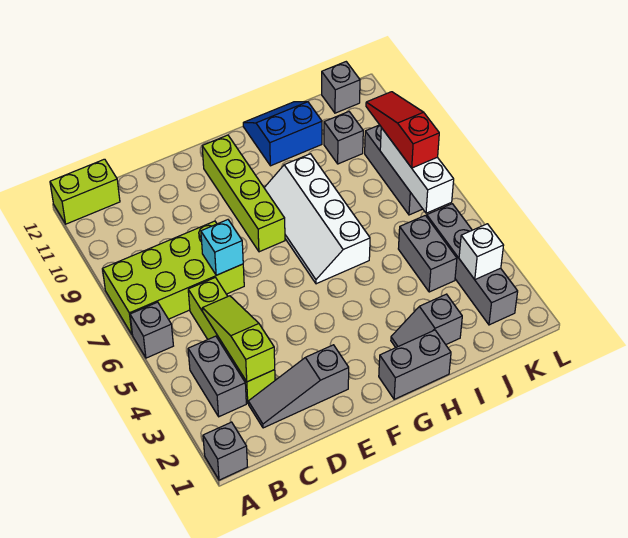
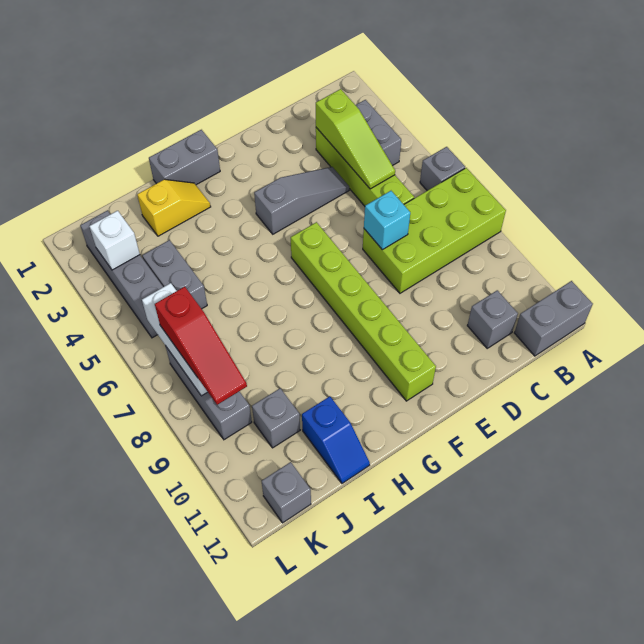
grey 1x1 brick [203,422,247,480] -> grey 1x1 brick moved to [467,290,518,348]
lime 1x2 brick [50,159,120,224] -> grey 1x2 brick [514,281,593,356]
grey 1x3 slope [248,345,349,428] -> grey 1x3 slope moved to [254,167,349,234]
lime 1x4 brick [202,135,285,252] -> lime 1x6 brick [291,222,436,401]
white 2x4 slope [264,154,370,284] -> none
grey 1x2 slope [391,294,462,348] -> yellow 1x2 slope [137,179,211,236]
blue 2x2 slope [243,102,322,166] -> blue 1x2 slope [302,396,370,483]

